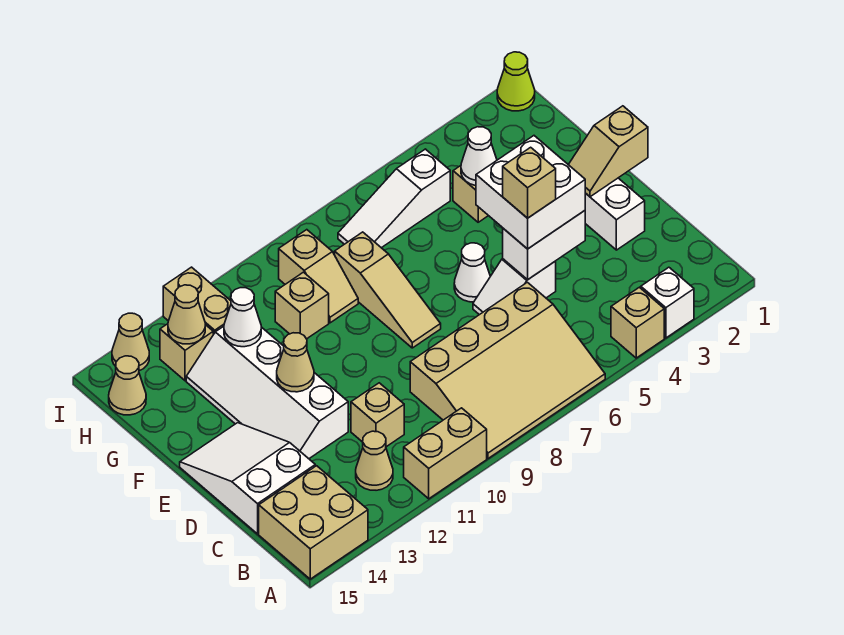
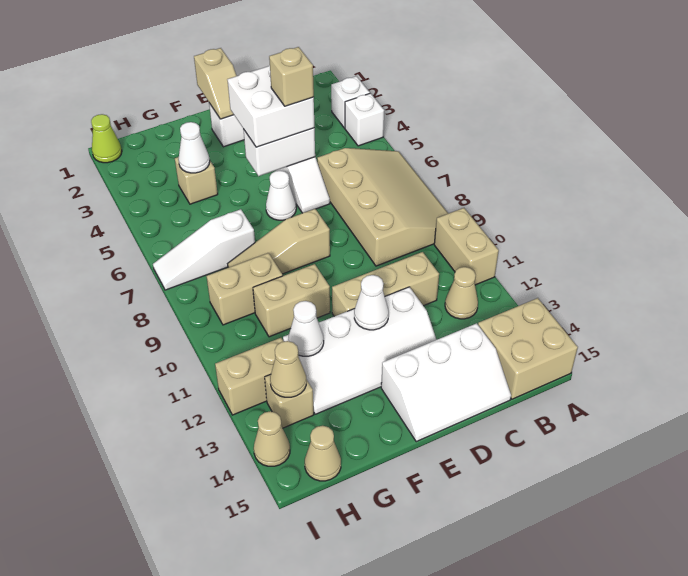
tan 1x1 brick [611,287,664,358] -> white 1x1 brick [345,93,384,146]
tan 1x1 brick [351,383,404,447] -> tan 1x3 brick [332,252,439,316]
white 2x3 slope [180,423,315,534] -> white 2x3 slope turned to [381,323,511,442]
white 1x2 brick [503,211,585,279] -> white 1x2 brick turned to [243,128,315,176]
tan 1x3 slope [335,232,441,348] -> tan 1x3 slope turned to [228,209,330,274]
tan 1x1 cone [277,333,314,392] -> white 1x1 cone [354,275,389,330]
tan 1x2 slope [279,230,358,323] -> tan 1x2 brick [207,253,283,325]
tan 1x1 brick [275,272,329,339] -> tan 1x2 brick [253,264,330,337]
white 1x3 slope [338,149,450,248] -> white 1x3 slope turned to [153,209,255,290]

